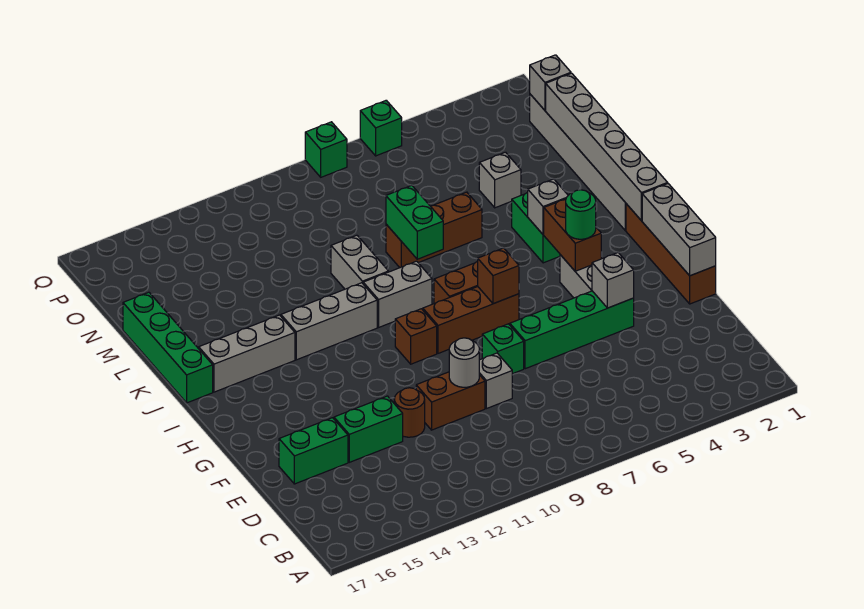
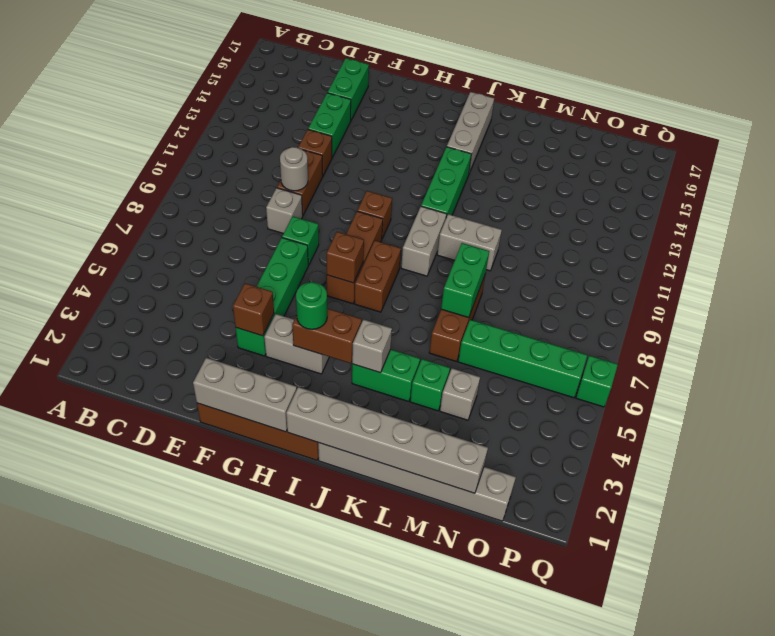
brown 1x1 round brick [394,388,425,437] -> brown 1x1 brick [298,130,332,176]
grey 1x1 brick [592,253,634,308] -> brown 1x1 brick [233,283,274,336]
grey 1x3 brick [281,283,377,360] -> green 1x3 brick [421,147,471,217]
green 1x4 brick [123,292,213,403] -> green 1x4 brick moved to [458,320,587,398]
green 1x2 brick [386,185,443,259] -> green 1x2 brick turned to [441,243,489,318]
grey 1x1 brick [530,55,571,110] -> none
green 1x1 brick [305,122,347,177] -> green 1x1 brick moved to [410,359,450,411]

